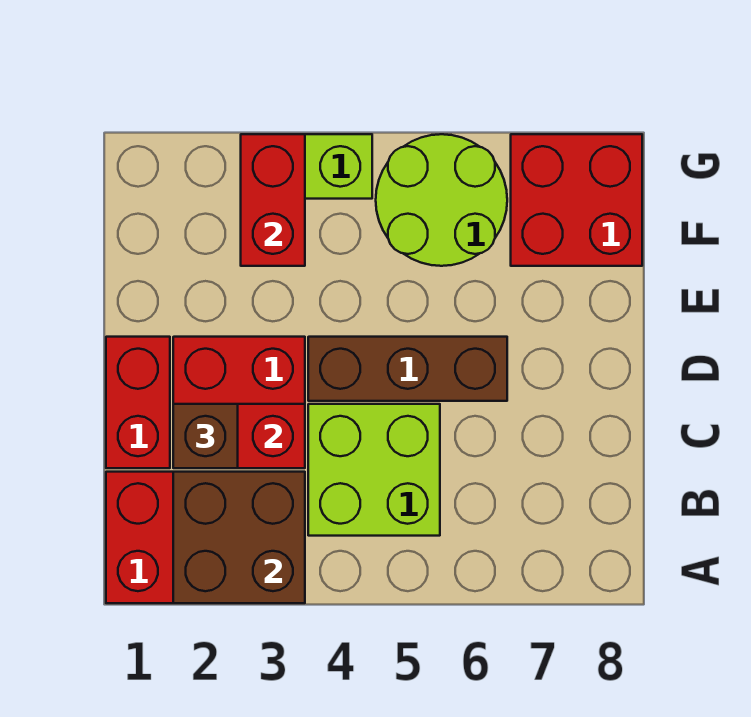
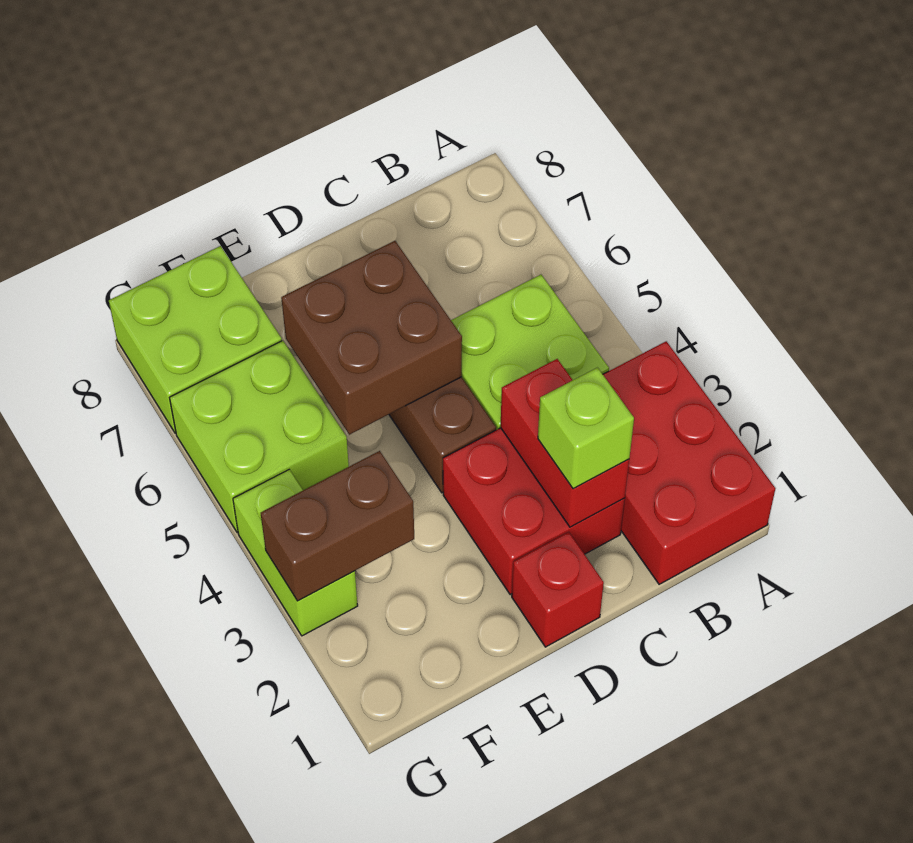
brown 2x2 brick [173,472,305,603] -> brown 2x2 brick moved to [281,241,462,435]
red 1x2 brick [106,337,170,468] -> red 1x1 brick [512,532,604,647]
brown 1x1 brick [173,404,238,468] -> lime 1x1 brick [538,368,634,489]
red 1x2 brick [241,134,305,266] -> brown 1x2 brick [260,451,414,601]
lime 2x2 round brick [376,134,507,266] -> lime 2x2 brick [169,341,349,533]
red 2x2 brick [511,134,642,266] -> lime 2x2 brick [109,246,282,433]

